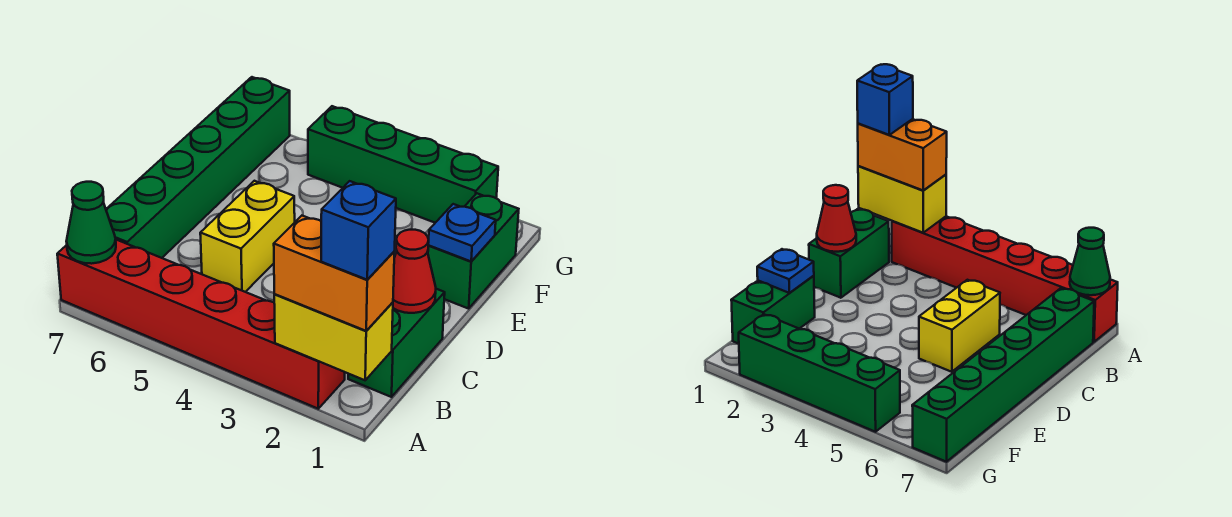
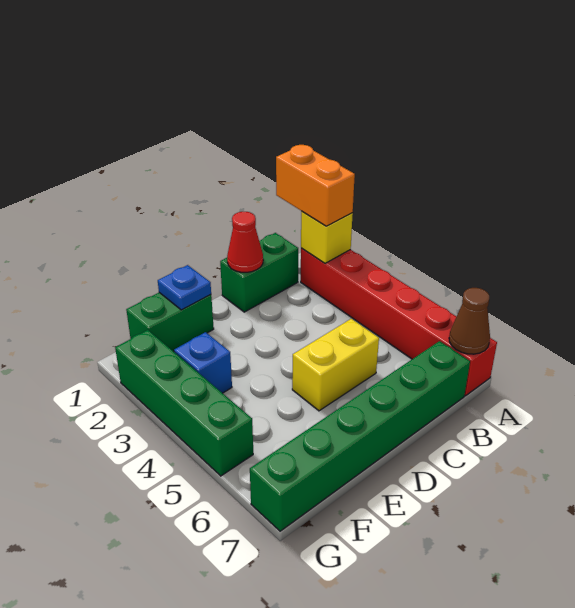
yellow 1x2 brick [274,294,393,380] -> yellow 1x1 brick [301,211,353,263]
blue 1x1 brick [321,181,396,280] -> blue 1x1 brick moved to [174,332,232,393]
green 1x1 cone [66,182,116,264] -> brown 1x1 cone [449,288,490,354]

